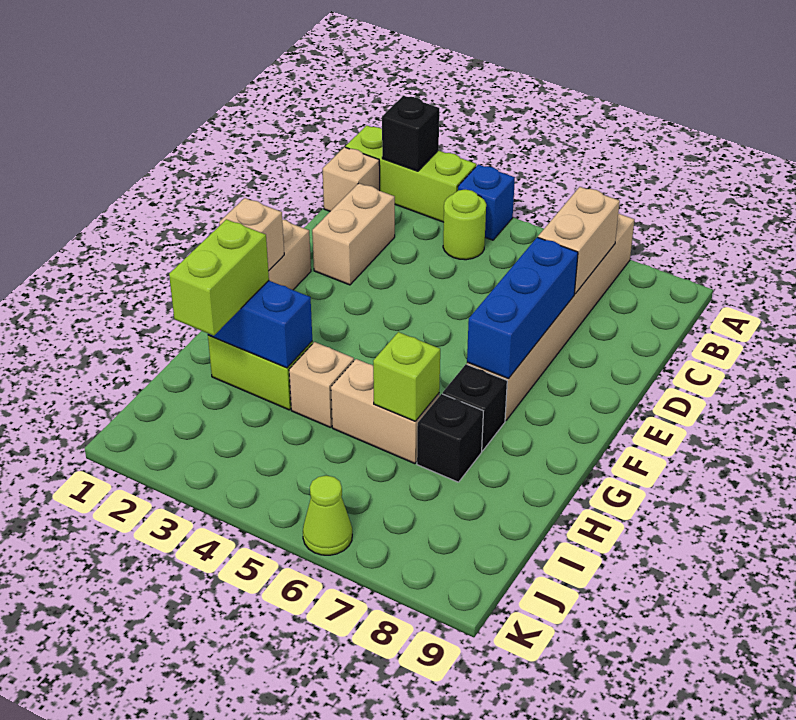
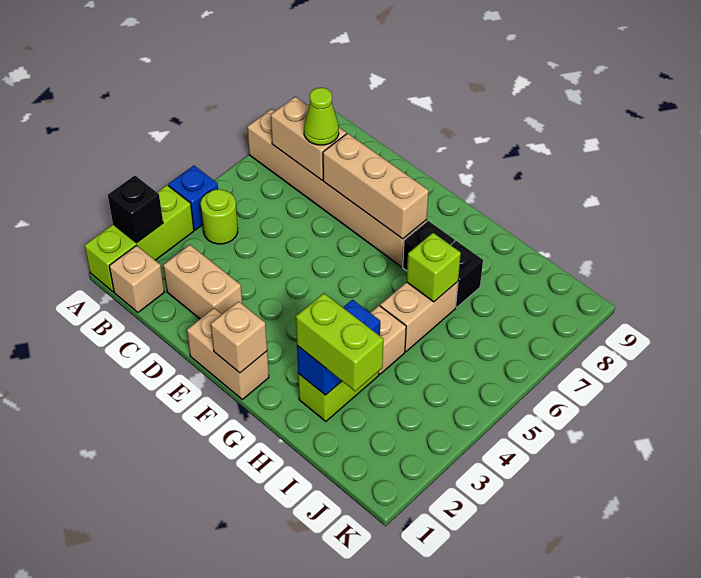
blue 1x3 brick [467,237,578,379] -> tan 1x3 brick [323,133,429,239]
lime 1x1 cone [303,475,352,555] -> lime 1x1 cone moved to [304,88,339,145]

